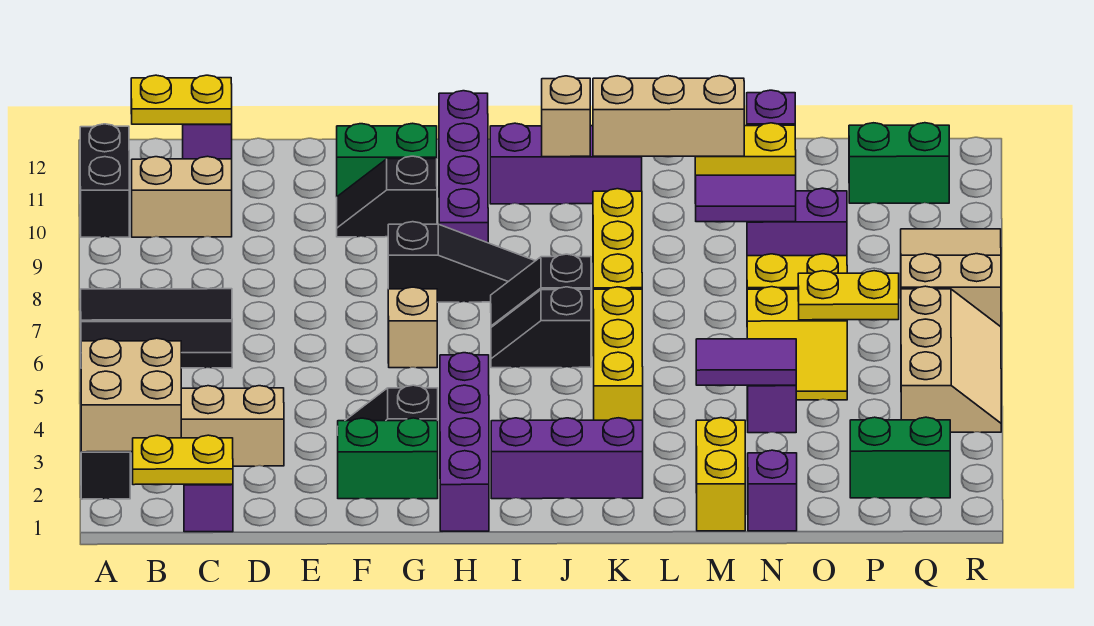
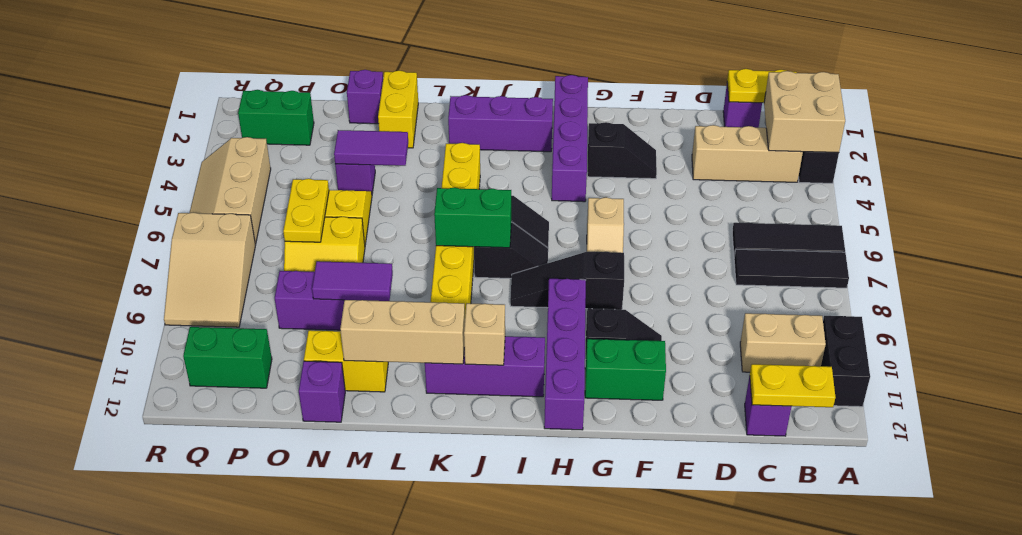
green 1x2 brick [338,418,438,499] -> green 1x2 brick moved to [434,187,511,248]
yellow 1x2 plate [798,271,899,320] -> yellow 1x2 plate turned to [283,179,329,242]

